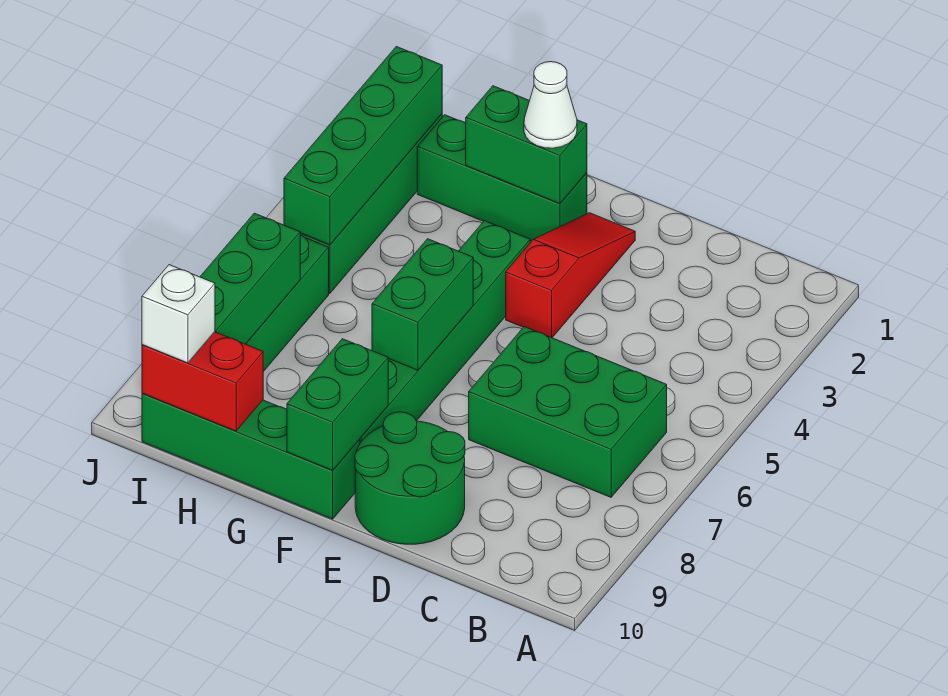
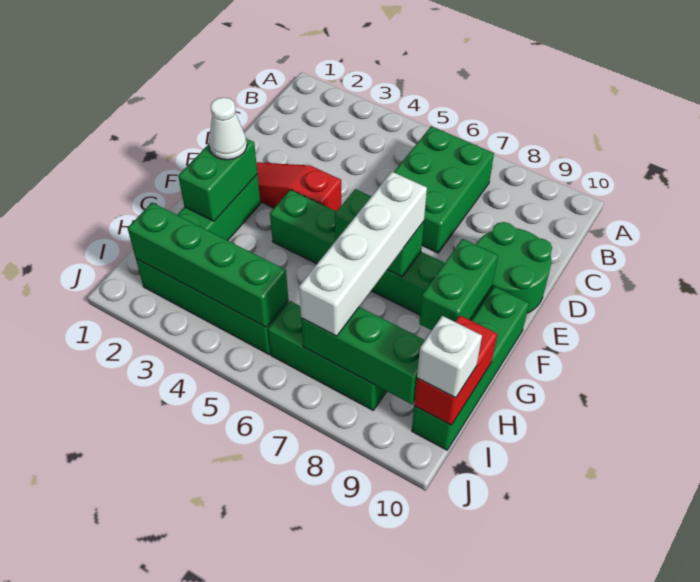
none -> white 1x4 brick [299,172,427,336]
green 1x2 brick [287,339,388,470] -> green 1x2 brick turned to [419,239,498,330]

